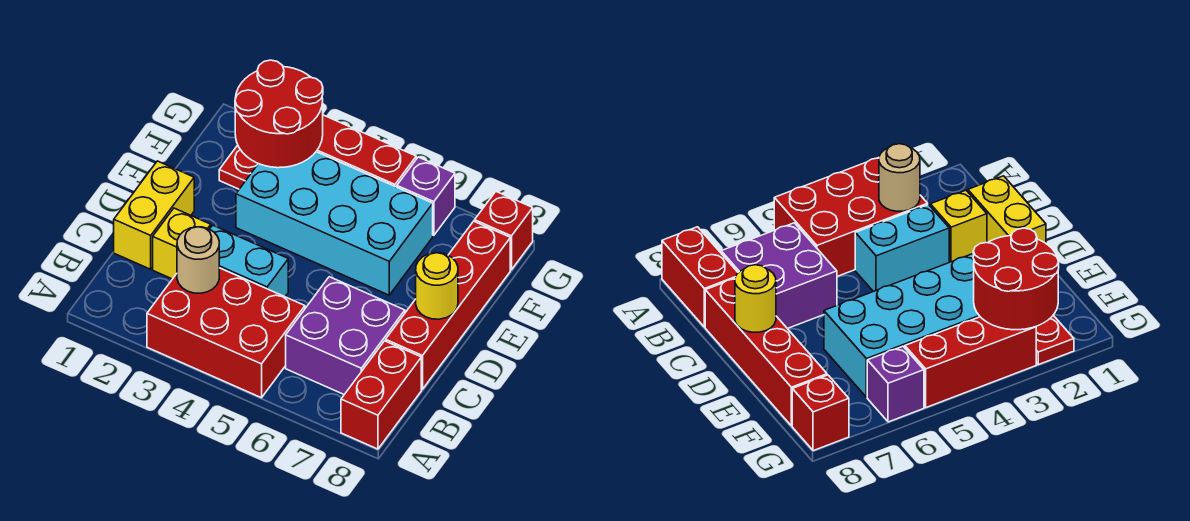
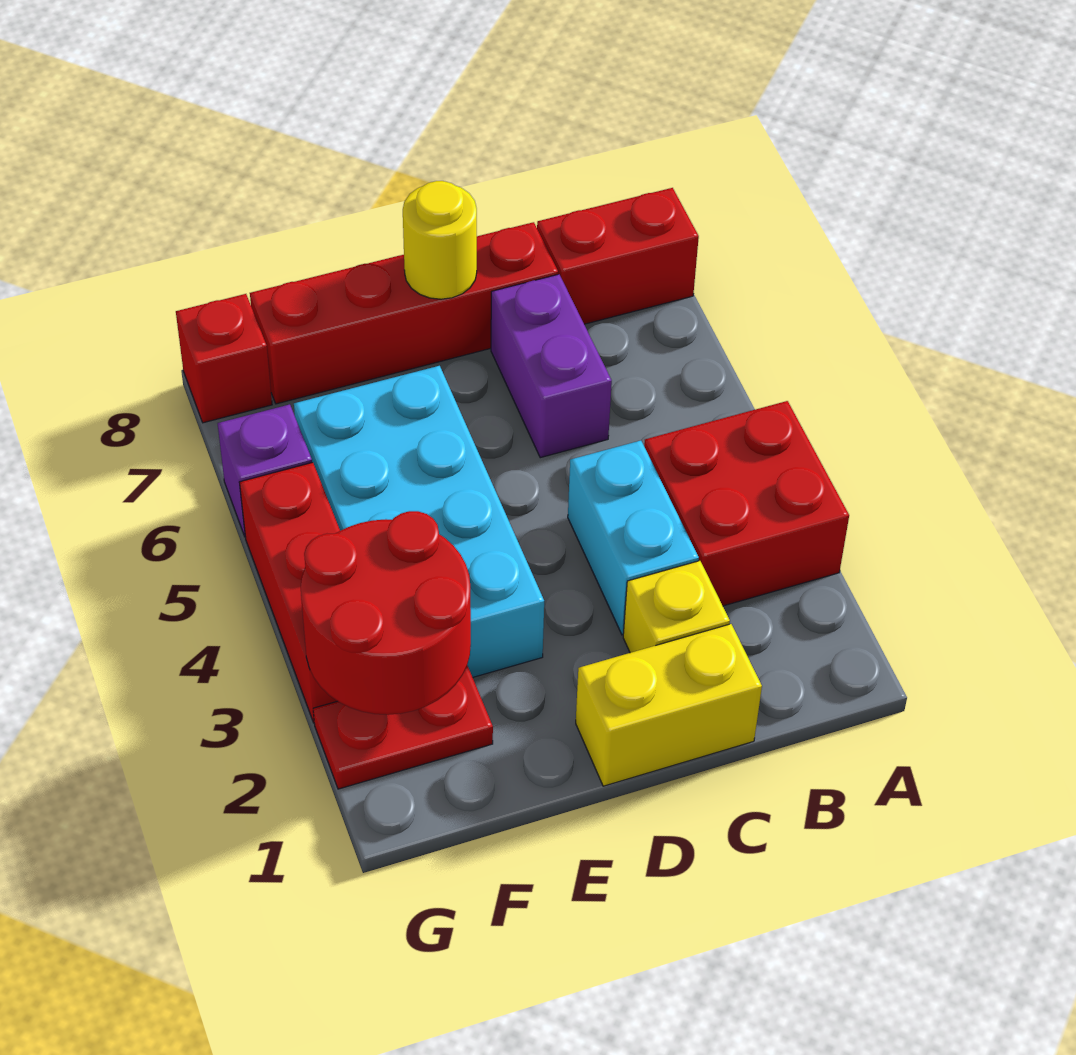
red 2x3 brick [147,268,305,398] -> red 2x2 brick [644,401,849,606]
tan 1x1 round brick [177,227,219,293] -> none
purple 2x2 brick [286,277,405,394] -> purple 1x2 brick [491,274,612,458]

